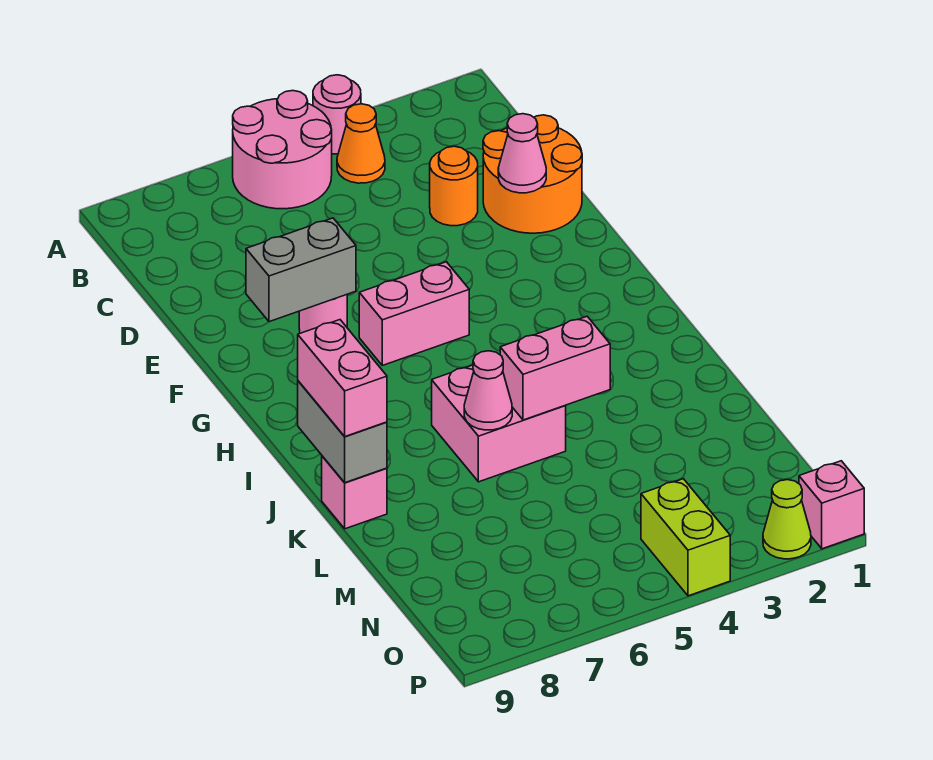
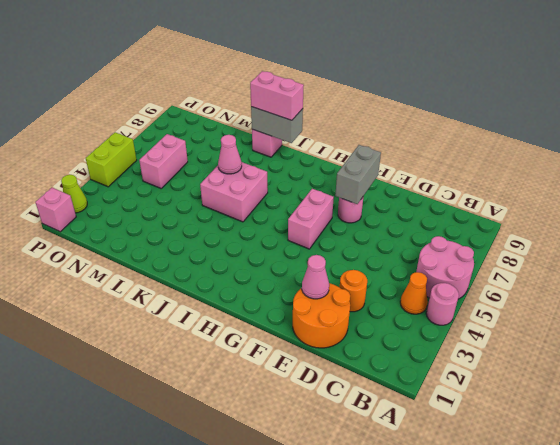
pink 1x2 brick [500,316,610,420] -> pink 1x2 brick moved to [139,134,188,188]
lime 1x2 brick [641,479,730,596] -> lime 1x2 brick turned to [86,132,137,187]

